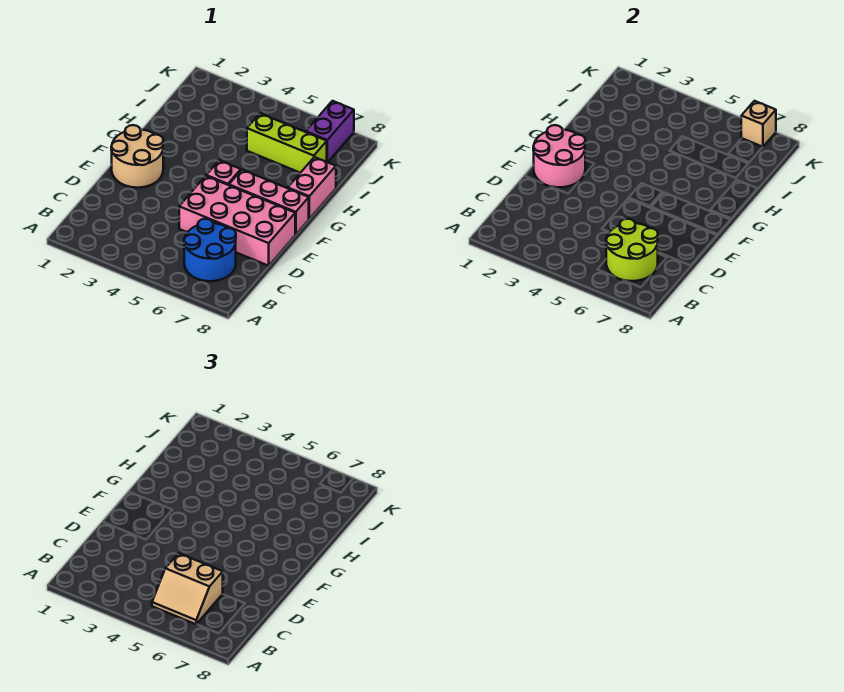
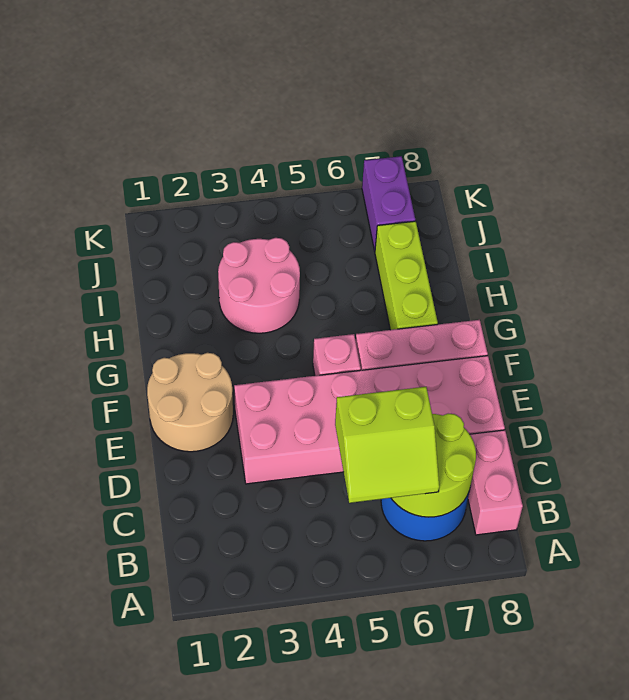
tan 2x2 slope [152,553,223,624] -> lime 2x2 slope [335,387,439,503]
pink 2x4 brick [179,176,295,266] -> pink 2x6 brick [234,356,505,484]
pink 2x2 round brick [533,125,585,187] -> pink 2x2 round brick moved to [218,238,300,333]
pink 1x2 brick [288,157,336,219] -> pink 1x2 brick moved to [468,430,523,535]
lime 1x3 brick [247,113,327,173] -> lime 1x3 brick turned to [375,221,438,330]
tan 1x1 brick [741,101,776,147] -> none

